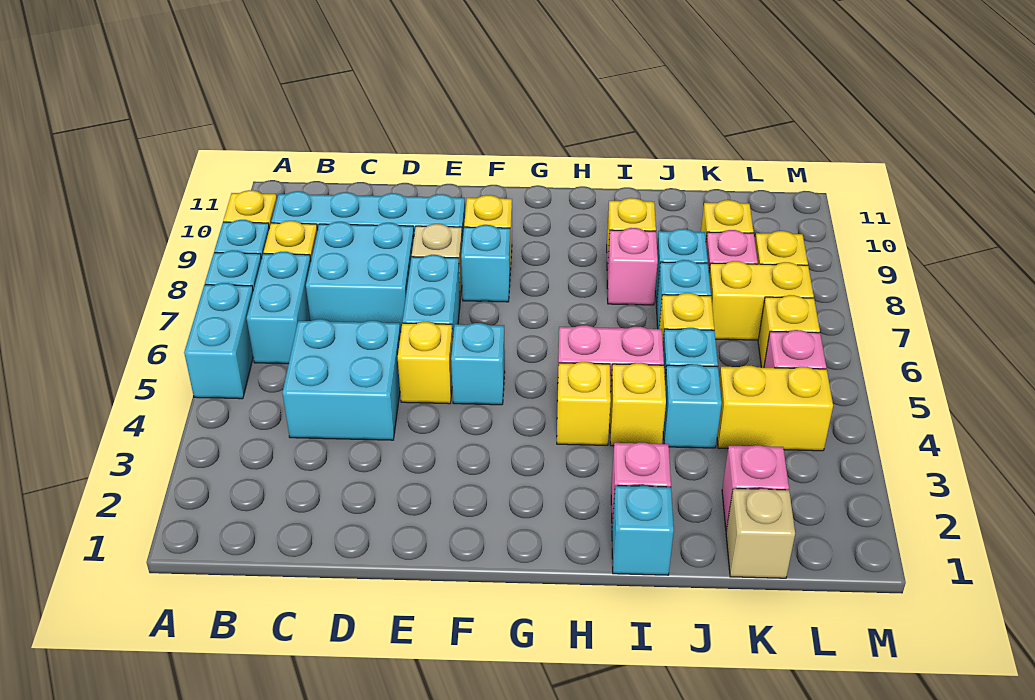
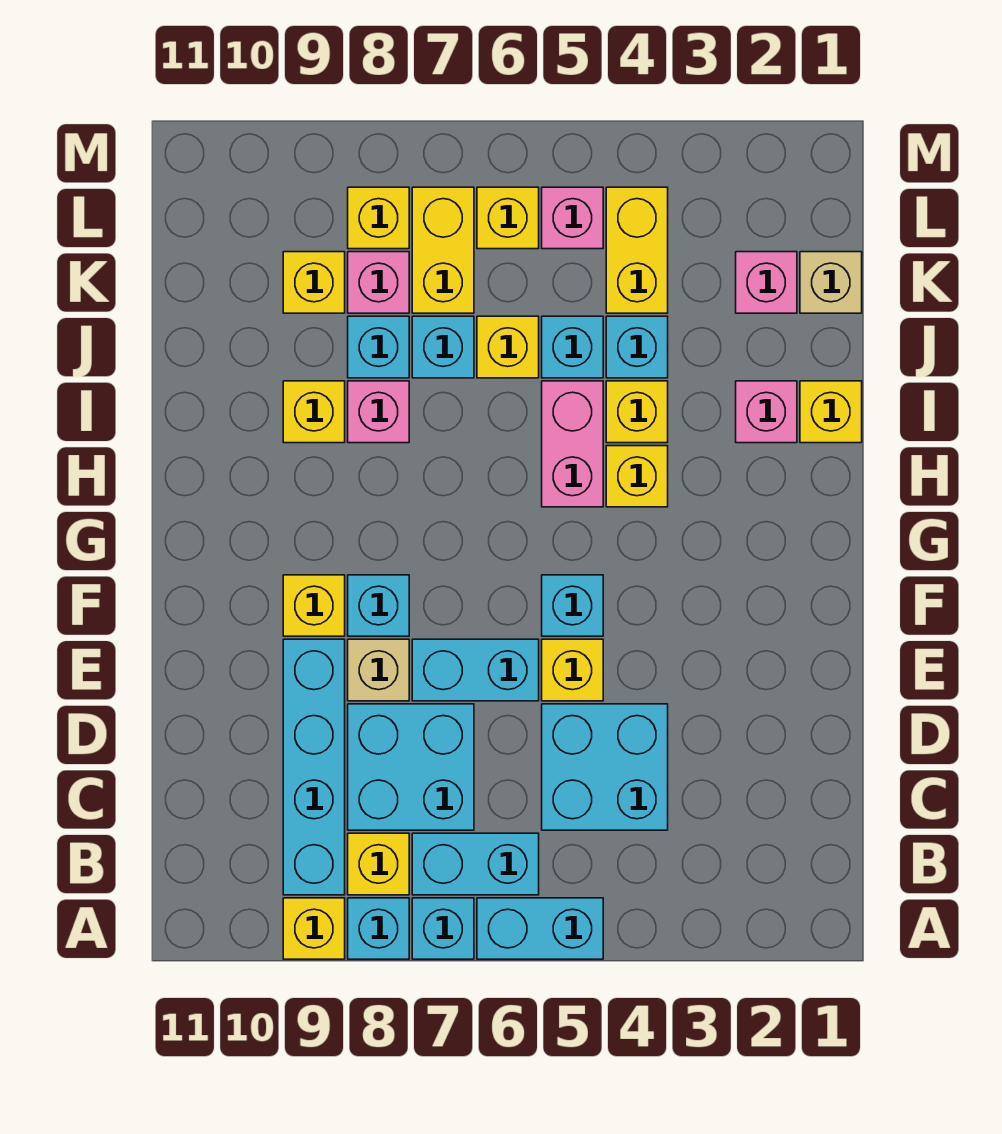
cyan 1x1 brick [612,486,674,575] -> yellow 1x1 brick [800,381,862,443]

